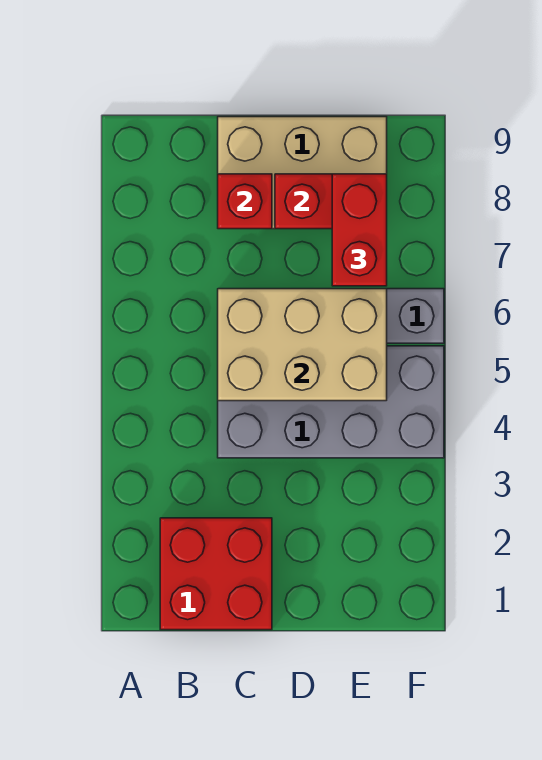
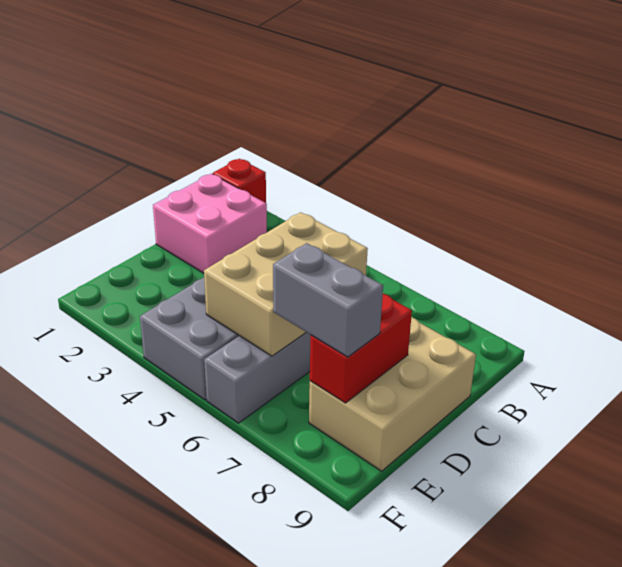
red 2x2 brick [160,518,272,630] -> pink 2x2 brick [153,174,267,273]
red 1x1 brick [218,174,272,229] -> red 1x1 brick moved to [213,159,266,203]
red 1x2 brick [332,174,387,286] -> grey 1x2 brick [273,243,383,357]

